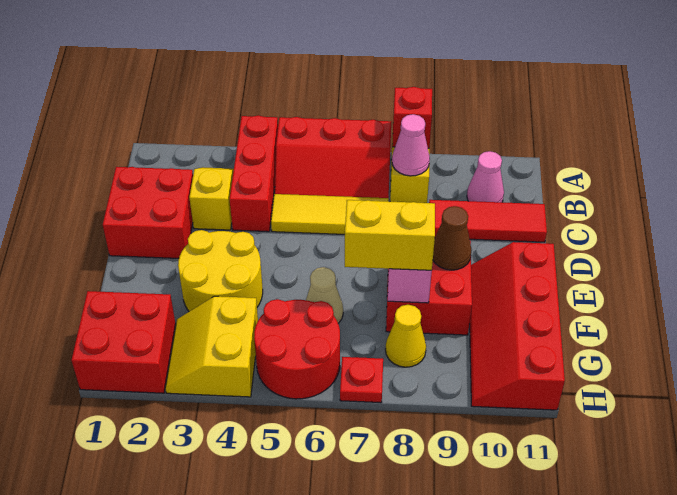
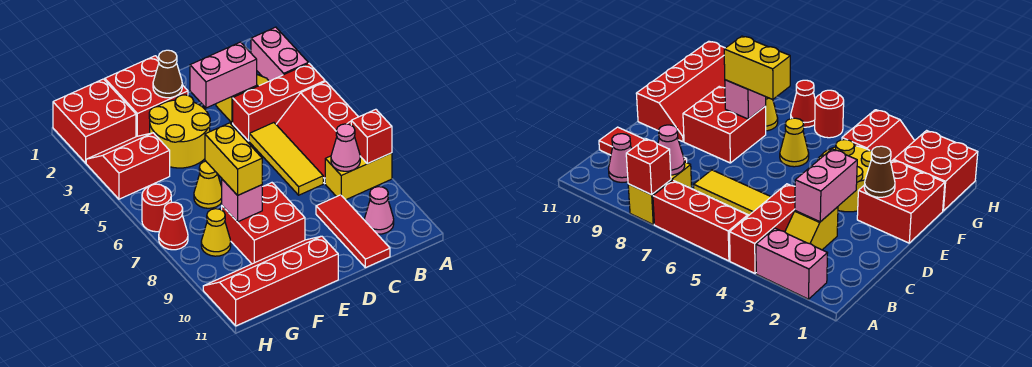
none -> pink 1x2 brick [251,27,308,81]
red 2x2 brick [103,167,193,258] -> red 2x2 brick moved to [105,56,188,137]
none -> pink 1x2 brick [190,42,257,108]
brown 1x1 cone [433,206,472,270] -> brown 1x1 cone moved to [153,50,182,98]
tan 1x1 cone [306,267,343,323] -> yellow 1x1 cone [194,161,222,208]
yellow 2x2 slope [165,296,258,397] -> red 2x2 slope [86,133,170,199]
red 2x2 round brick [254,299,340,399] -> red 1x1 round brick [142,184,171,232]
red 1x1 plate [340,357,383,403] -> red 1x1 cone [159,202,188,250]

